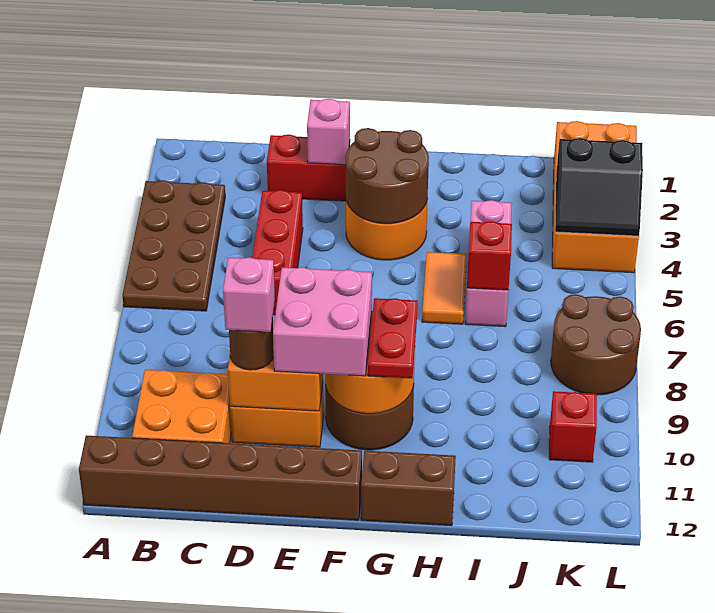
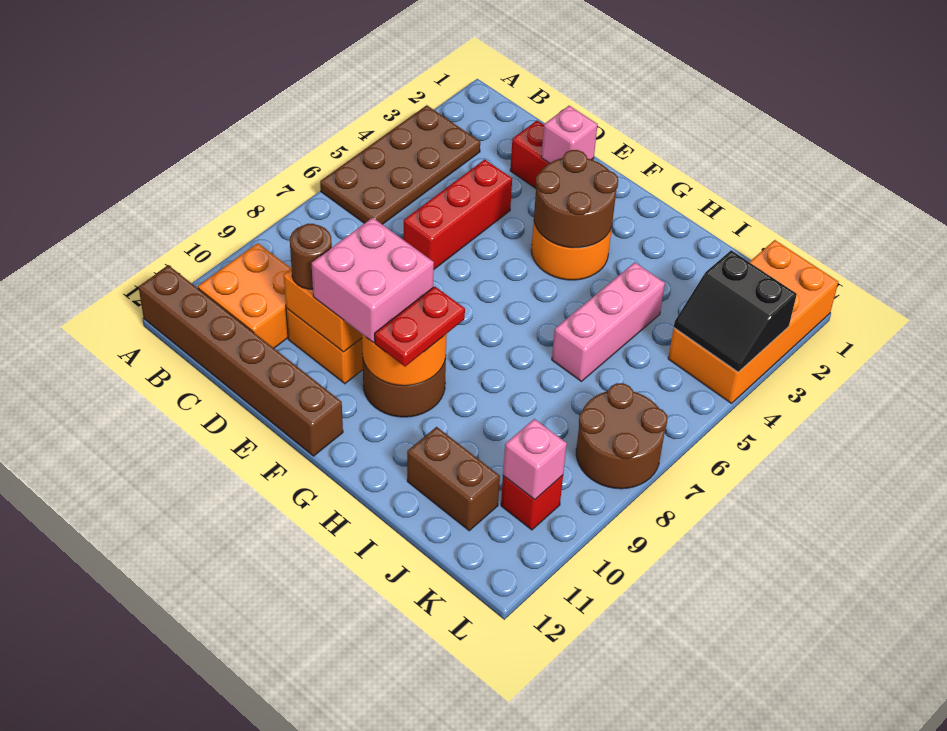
pink 1x1 brick [223,257,275,332] -> pink 1x1 brick moved to [503,419,567,500]
brown 1x2 brick [361,451,456,526] -> brown 1x2 brick moved to [407,427,500,531]
orange 1x2 tile [422,252,467,324] -> none
red 1x1 brick [467,221,512,290] -> none

